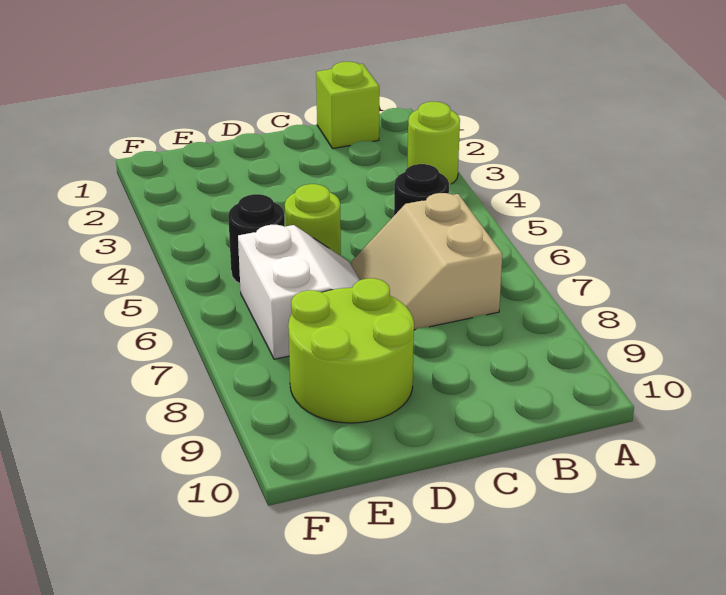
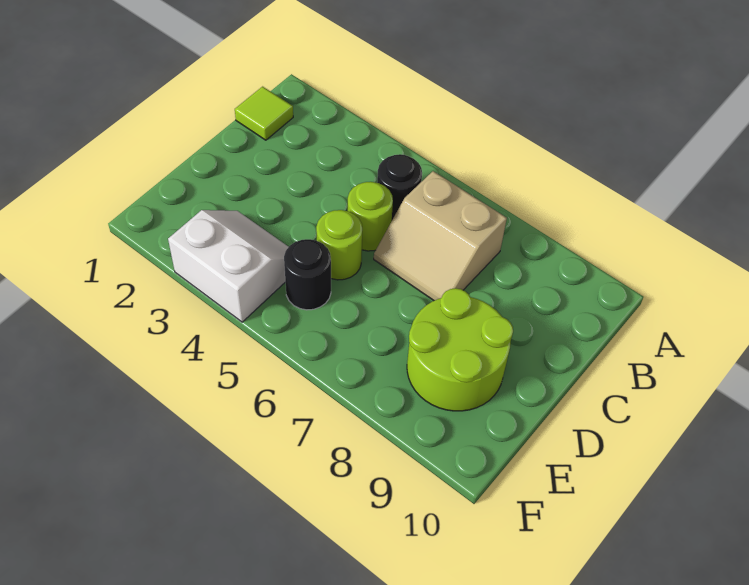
lime 1x1 round brick [407,102,460,184] -> lime 1x1 round brick moved to [348,182,393,251]
lime 1x1 brick [316,62,379,149] -> lime 1x1 tile [235,87,293,140]
white 2x2 slope [238,225,360,359] -> white 2x2 slope moved to [168,210,288,322]

